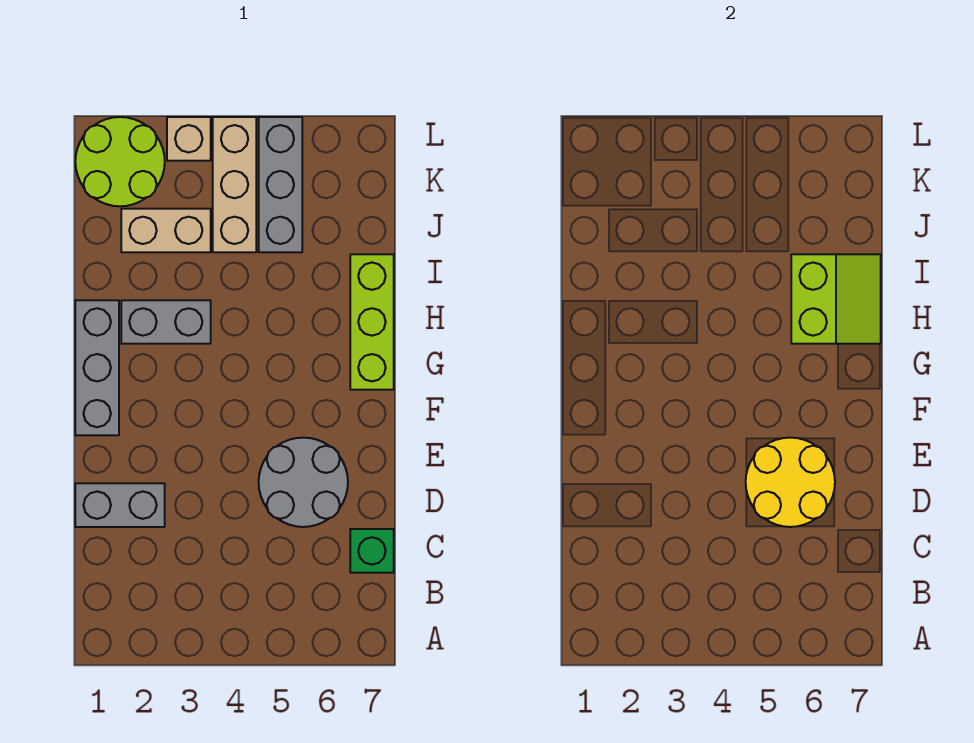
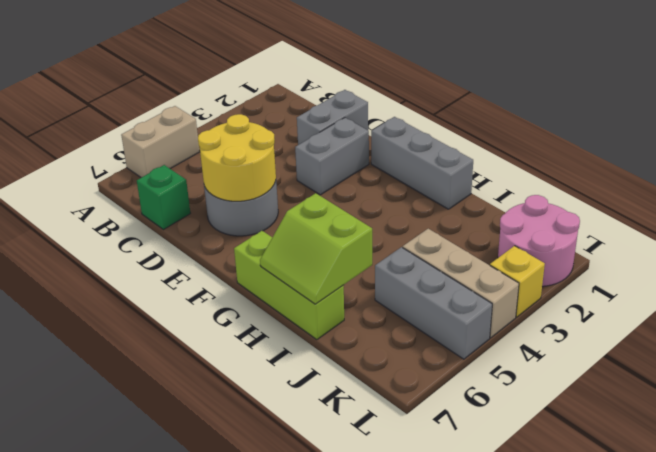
grey 1x2 brick [121,300,211,344] -> grey 1x2 brick moved to [295,118,369,195]
tan 1x2 brick [121,209,211,252] -> tan 1x2 brick moved to [121,106,200,178]
lime 2x2 round brick [75,117,165,206] -> pink 2x2 round brick [498,195,580,286]
tan 1x1 brick [167,117,211,161] -> yellow 1x1 brick [490,246,545,317]

